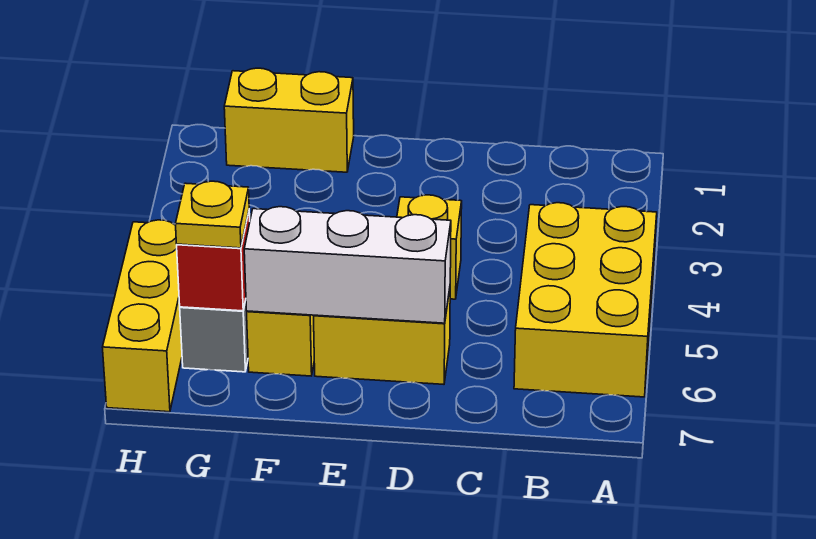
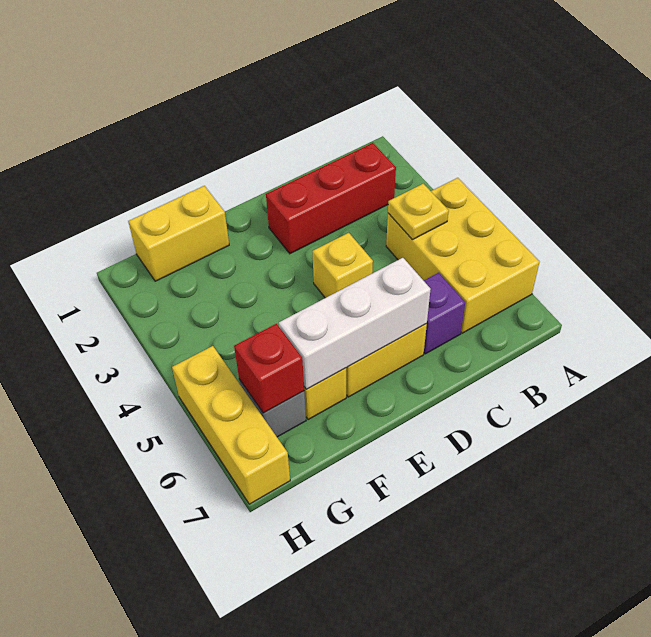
none -> red 1x3 brick [266,143,396,254]
none -> purple 1x1 brick [424,273,465,354]
yellow 1x1 plate [176,181,249,248] -> yellow 1x1 plate moved to [388,184,449,240]

